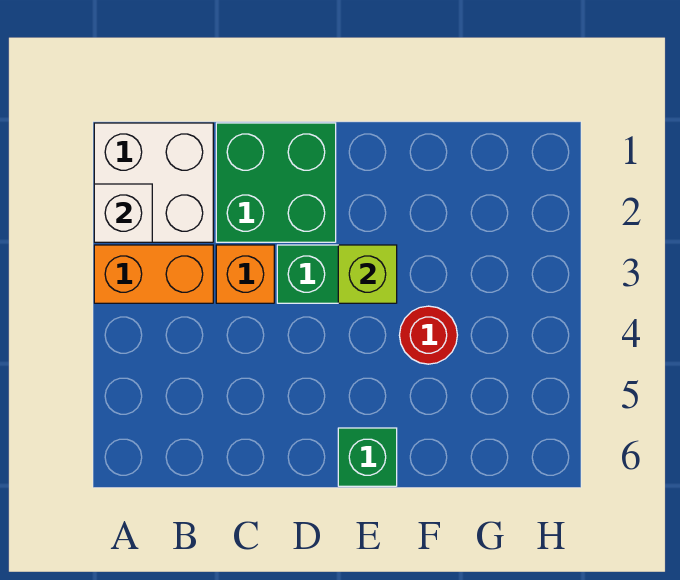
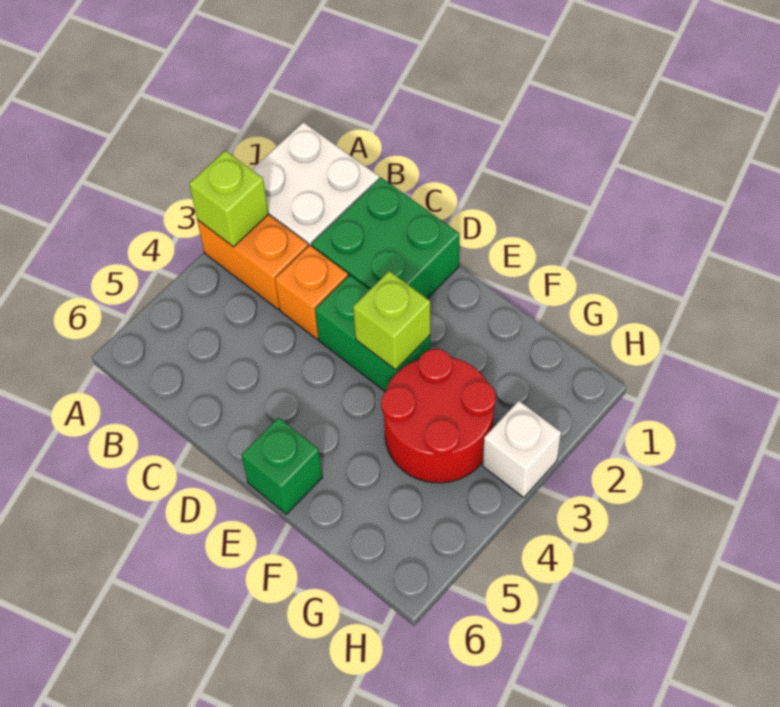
white 1x1 brick [94,184,152,242] -> white 1x1 brick moved to [483,401,561,497]
none -> lime 1x1 brick [189,151,268,247]
red 1x1 round brick [399,306,457,364] -> red 2x2 round brick [381,349,496,483]

